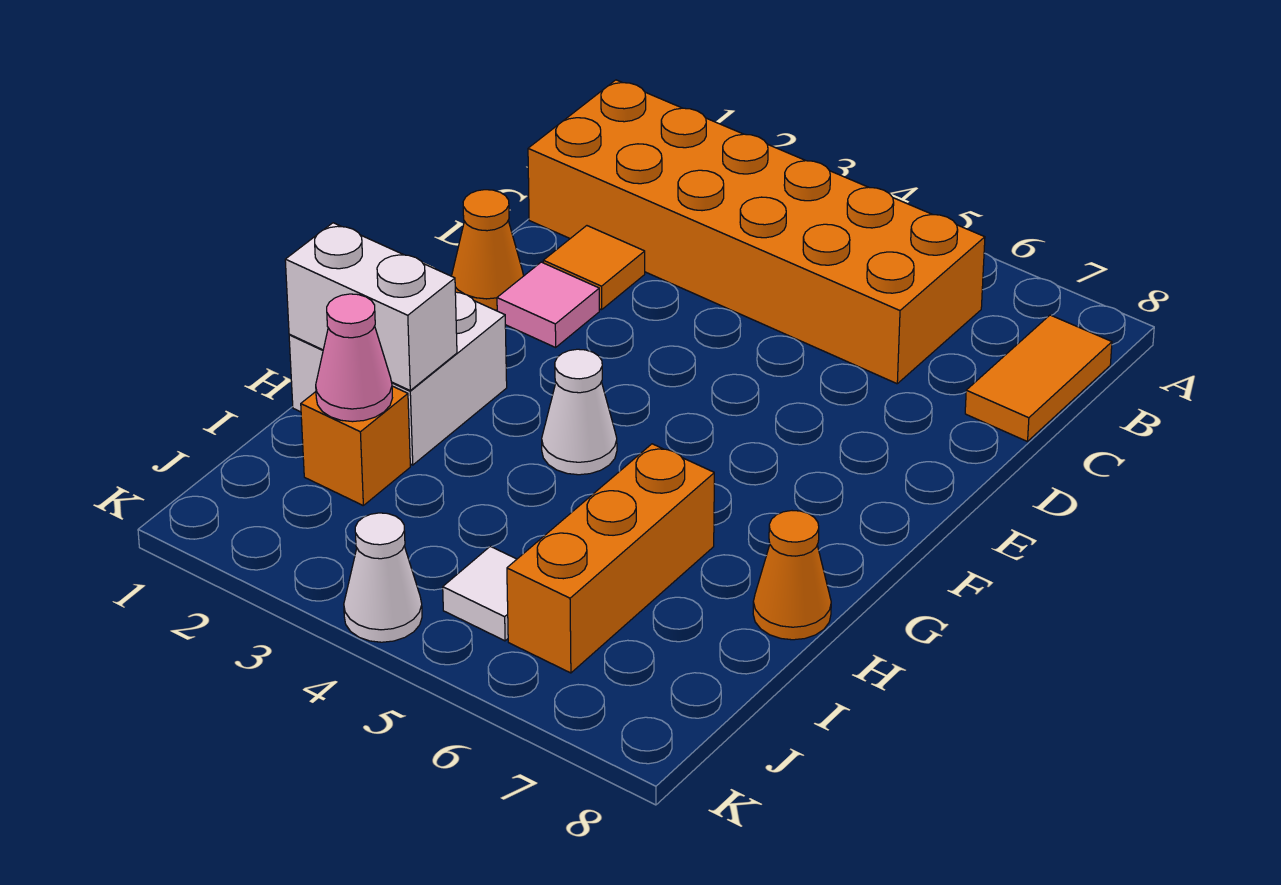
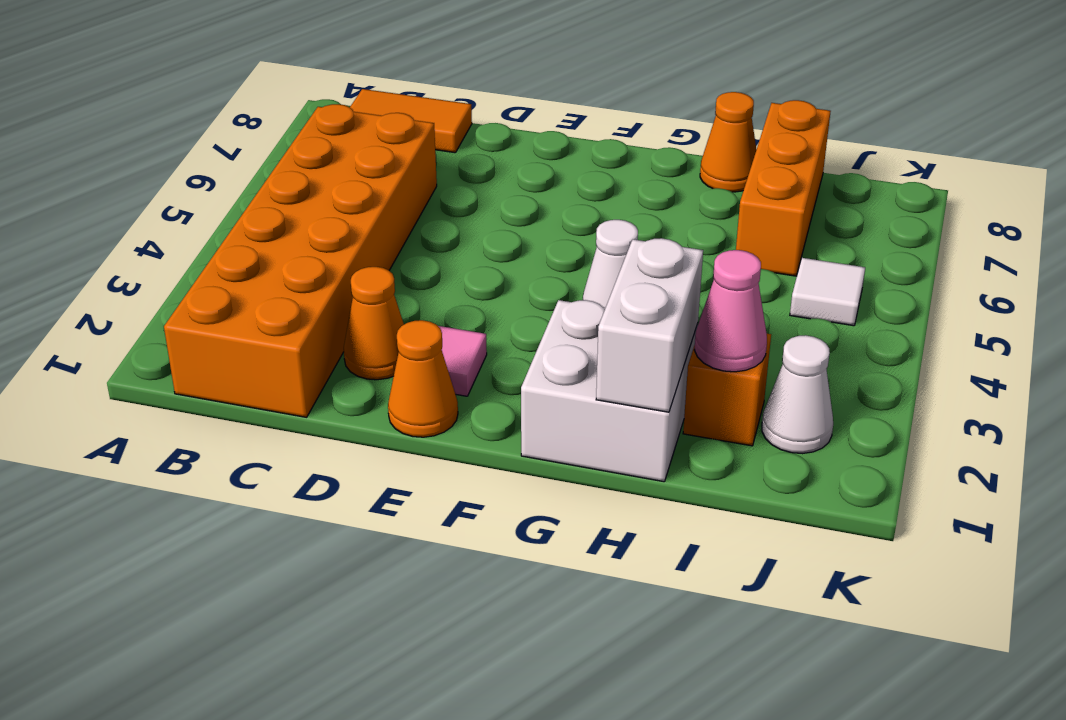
orange 1x1 tile [543,226,645,310] -> orange 1x1 cone [344,267,404,380]
orange 1x3 brick [507,444,714,673] -> orange 1x3 brick turned to [736,100,831,276]
white 1x1 cone [344,513,422,642] -> white 1x1 cone moved to [762,335,833,454]

